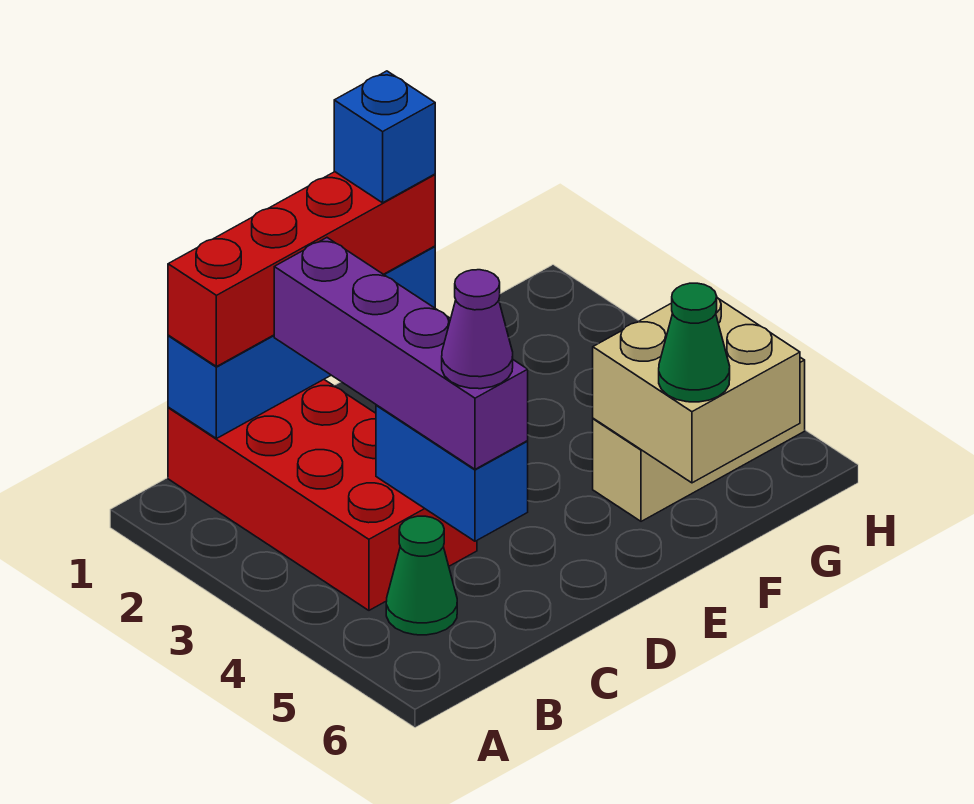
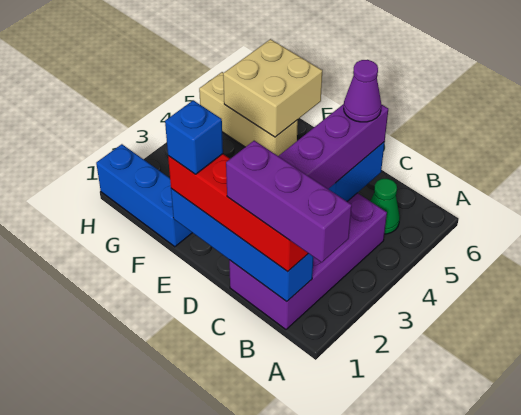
none -> purple 1x3 brick [226,141,352,262]
red 2x4 brick [168,380,477,610] -> purple 2x4 brick [229,193,387,329]
none -> blue 1x3 brick [96,144,192,247]
green 1x1 cone [659,283,730,402] -> none

